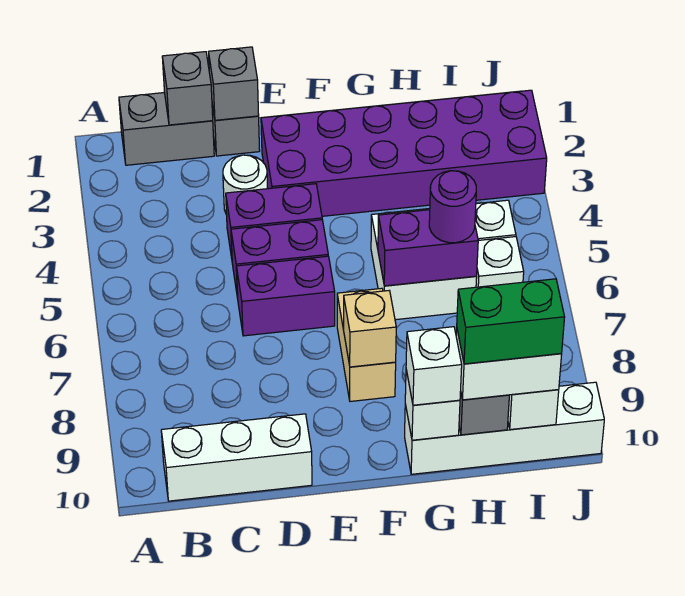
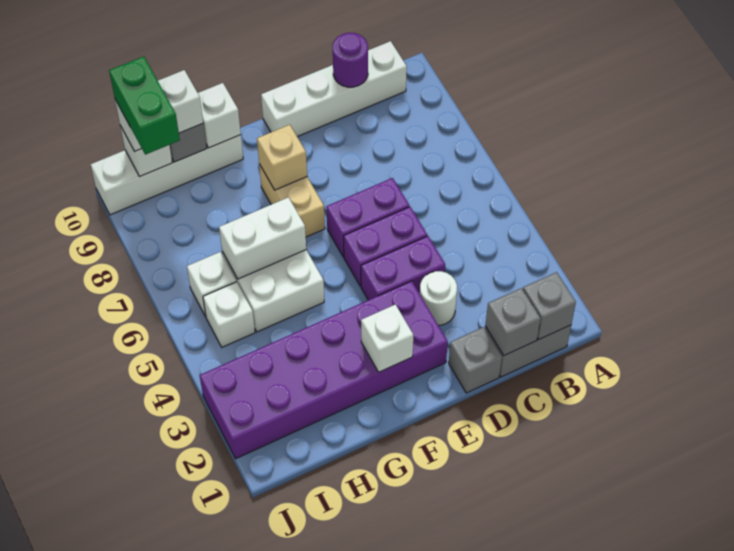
white 1x3 brick [161,414,312,501] -> white 1x4 brick [261,41,407,137]
grey 1x1 brick [209,47,259,120] -> grey 1x1 brick moved to [523,272,576,340]
purple 1x2 brick [378,210,478,286] -> white 1x2 brick [219,197,306,279]
white 1x1 brick [406,327,462,405] -> white 1x1 brick moved to [361,305,413,372]
purple 1x1 round brick [429,171,476,243] -> purple 1x1 round brick moved to [333,33,368,87]
green 1x2 brick [457,279,565,364] -> green 1x2 brick turned to [109,56,180,155]

